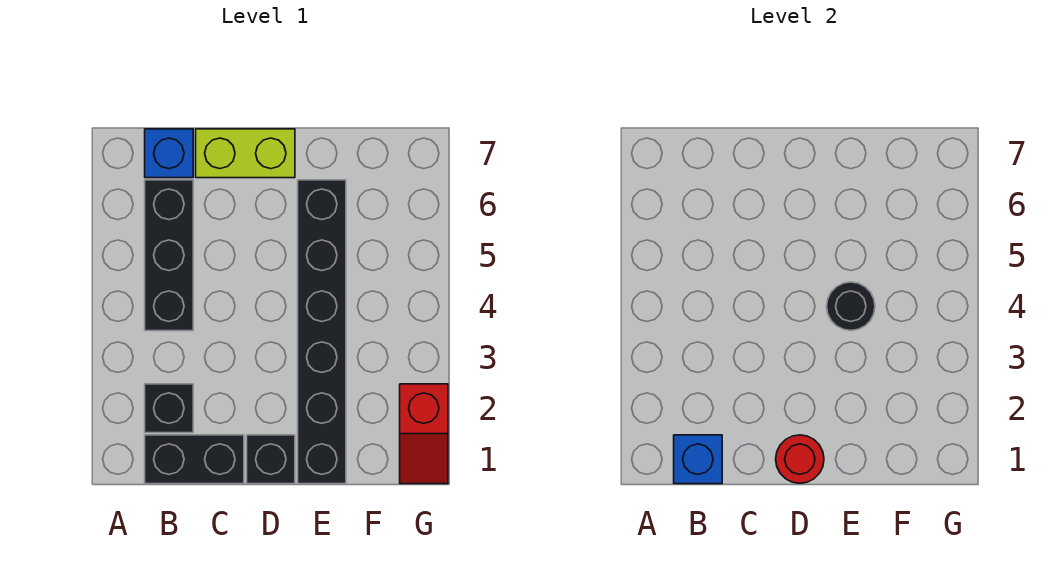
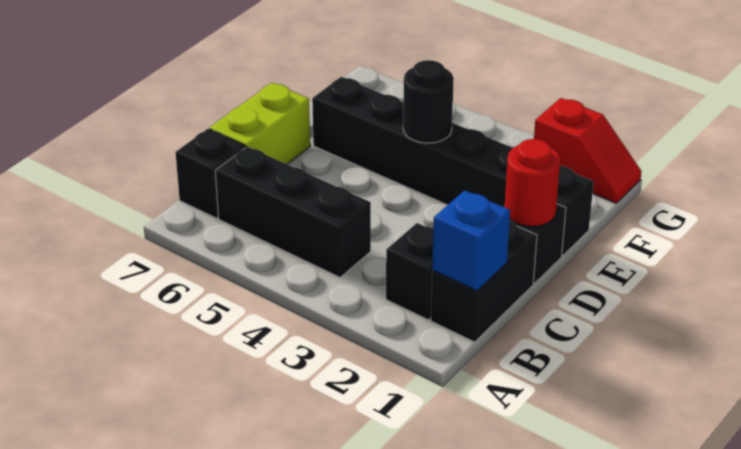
blue 1x1 brick [145,129,193,178] -> black 1x1 brick [176,129,245,218]

